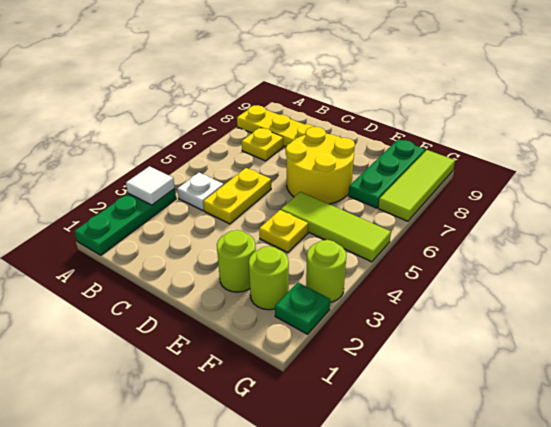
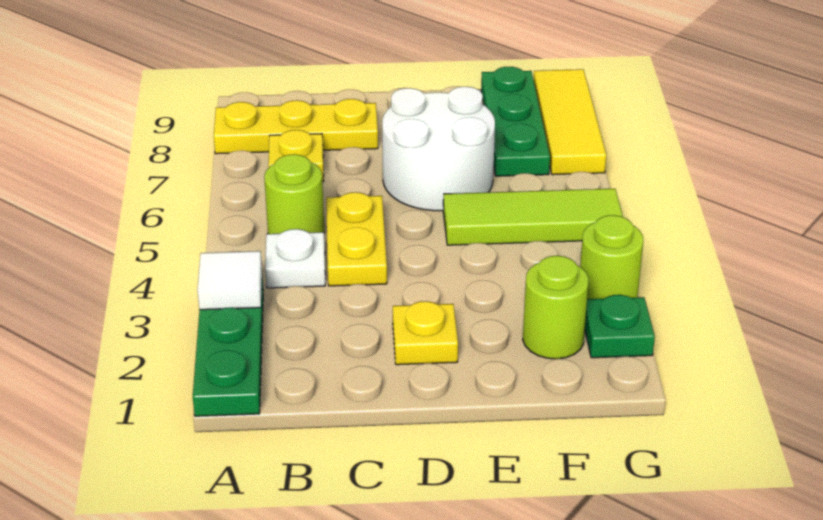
yellow 2x2 round brick [286,127,355,204] -> white 2x2 round brick [382,87,495,211]
lime 1x1 round brick [217,230,256,292] -> lime 1x1 round brick moved to [264,154,324,234]
yellow 1x1 plate [259,210,308,253] -> yellow 1x1 plate moved to [393,301,458,365]
lime 1x3 tile [378,150,455,221] -> yellow 1x3 tile [534,69,606,175]

